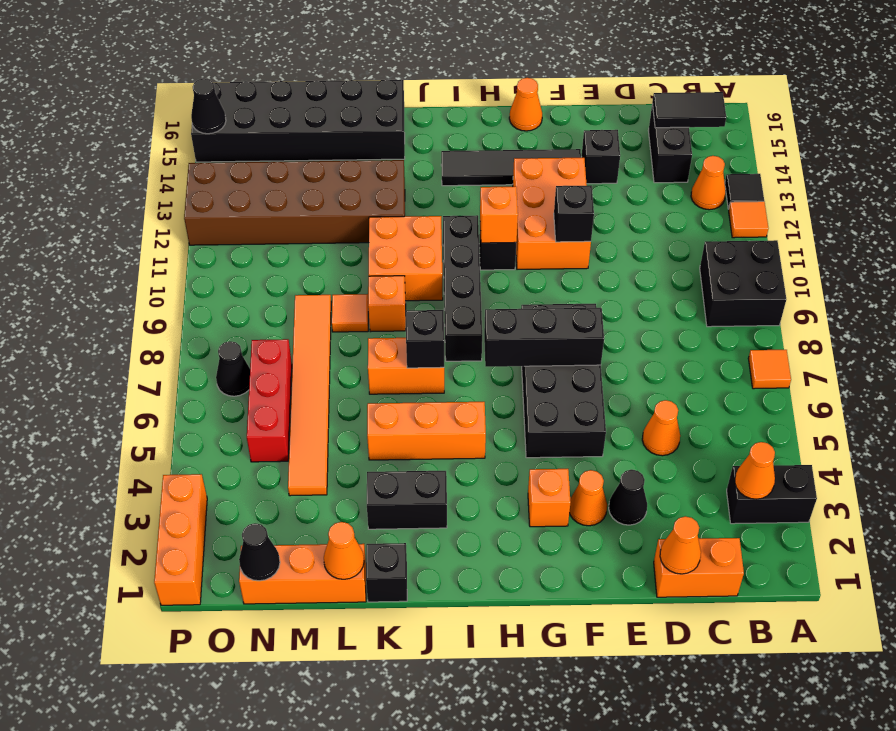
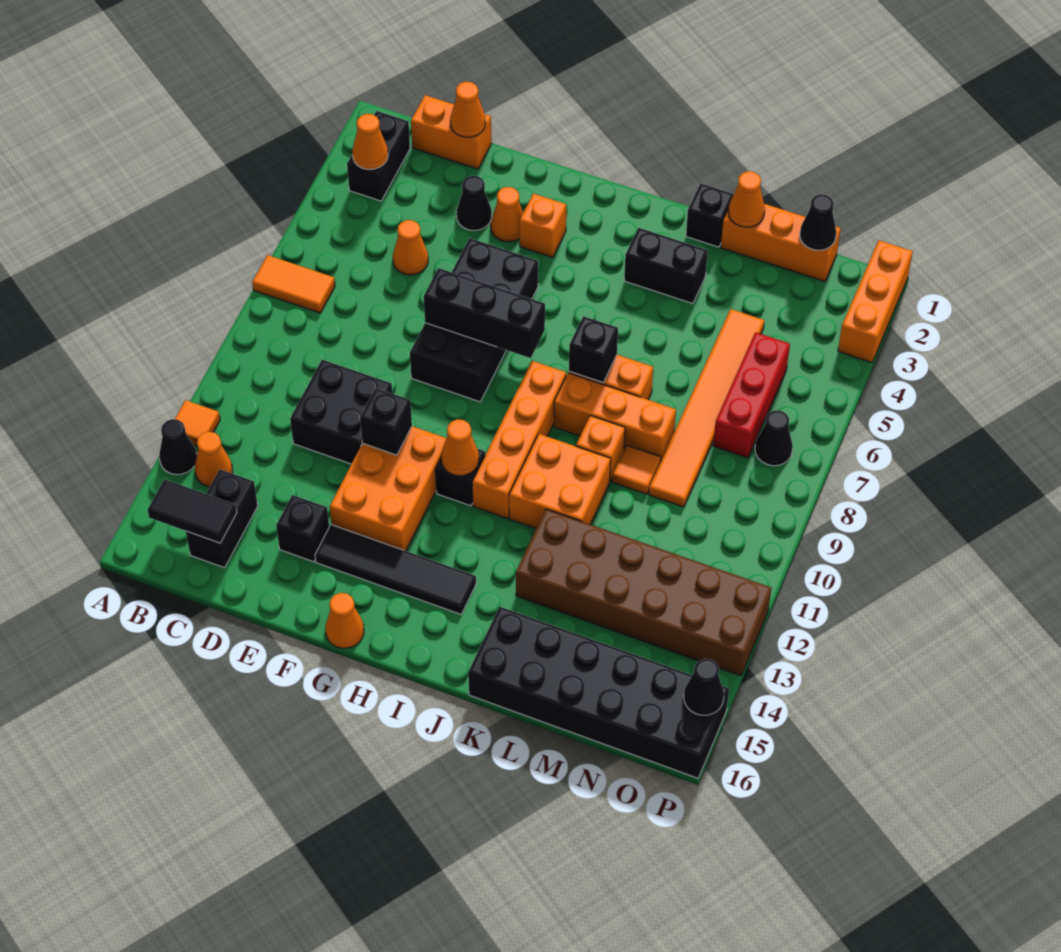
black 1x2 brick [727,465,817,524] -> black 1x2 brick turned to [347,111,410,201]
orange 1x1 tile [748,350,791,389] -> orange 1x2 tile [252,255,335,313]
black 2x2 brick [700,240,786,327] -> black 2x2 brick moved to [290,360,392,464]
black 1x1 tile [725,174,764,209] -> black 1x1 cone [159,419,197,475]
orange 1x1 brick [480,186,518,243] -> orange 1x1 cone [441,419,479,476]
orange 1x3 brick [367,402,486,460] -> orange 1x3 brick moved to [554,373,676,460]
black 1x4 brick [443,215,482,361] -> orange 1x4 brick [472,361,566,519]

